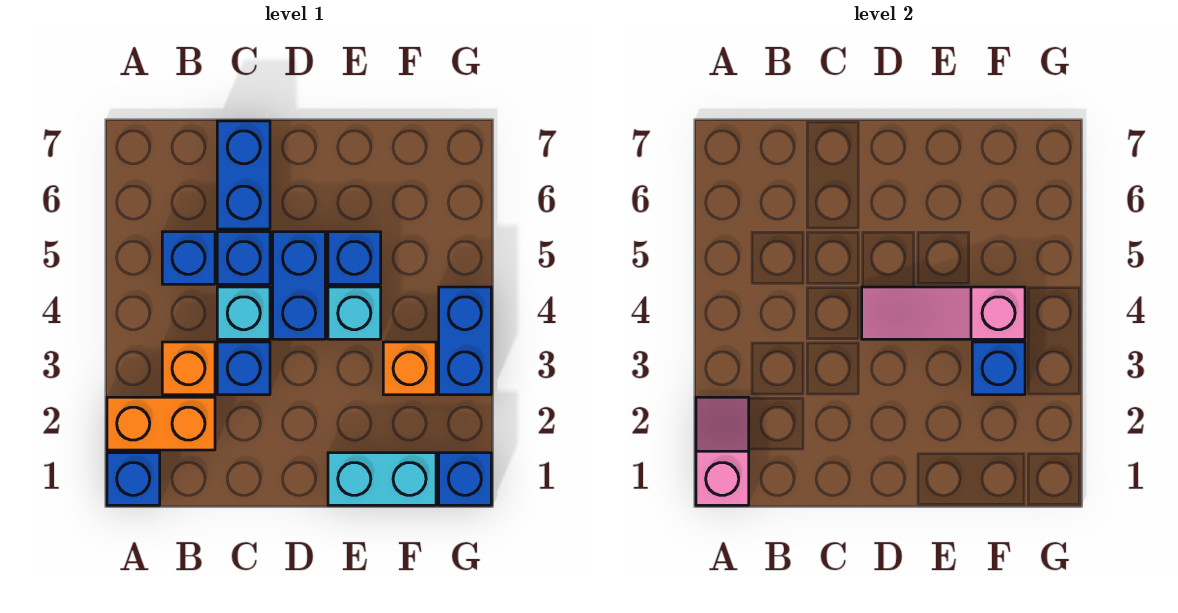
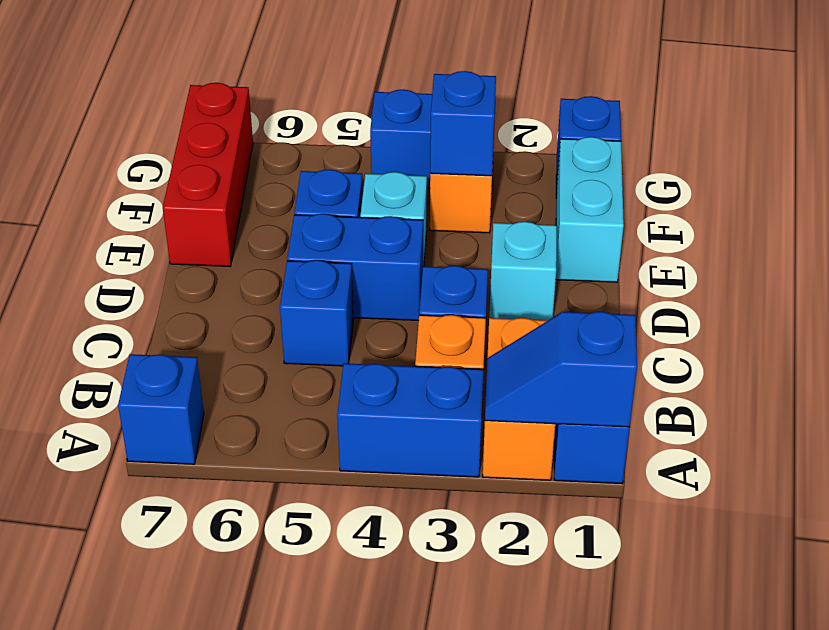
pink 1x2 slope [696,397,749,505] -> blue 1x2 slope [485,312,637,427]
blue 1x1 brick [162,232,215,284] -> blue 1x1 brick moved to [118,354,204,464]
cyan 1x1 brick [217,287,270,339] -> cyan 1x1 brick moved to [489,222,557,320]
blue 1x2 brick [217,121,270,229] -> blue 1x2 brick moved to [337,363,484,477]
pink 1x3 slope [862,287,1025,339] -> none
none -> red 1x3 brick [163,83,253,266]

